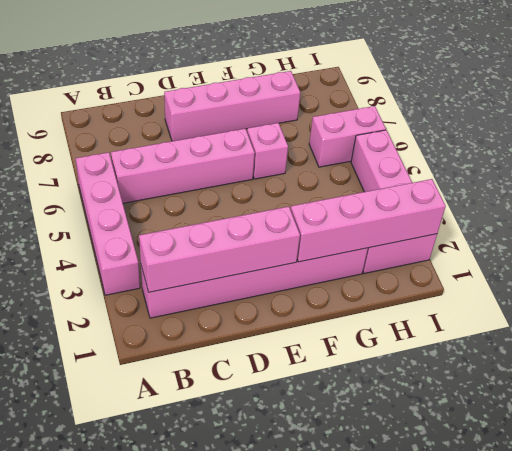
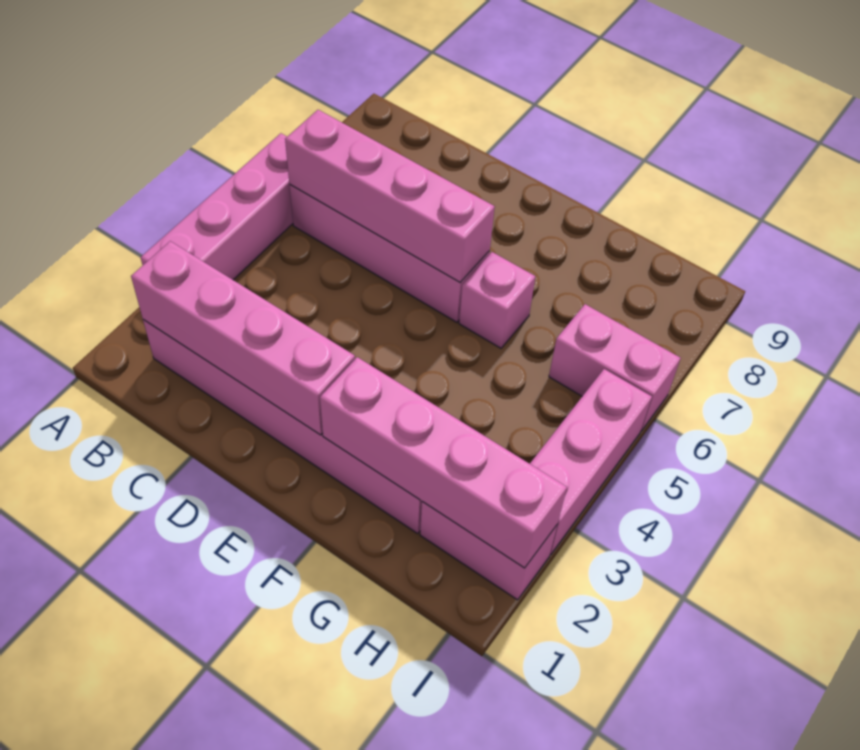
pink 1x4 brick [164,71,300,141] -> pink 1x4 brick moved to [285,110,495,282]

